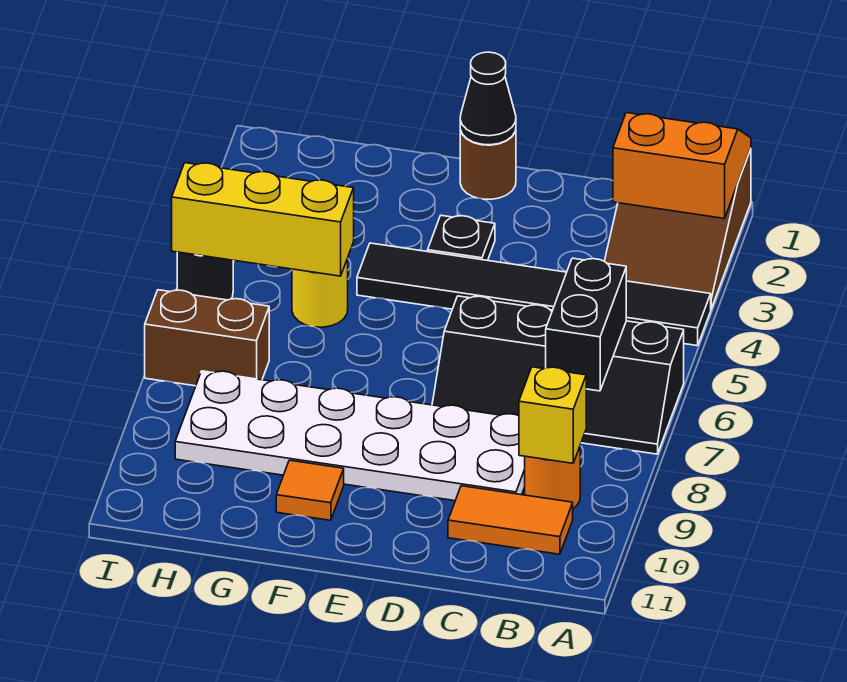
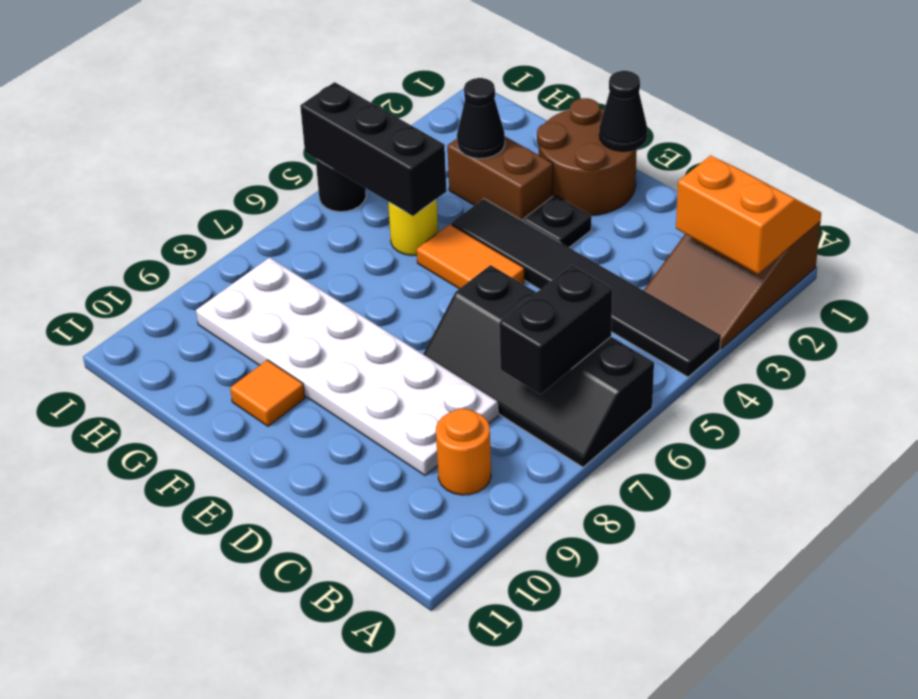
yellow 1x1 brick [519,367,586,463] -> none
orange 1x2 tile [448,486,573,554] -> orange 1x2 tile moved to [417,224,524,289]
brown 1x1 round brick [460,130,516,199] -> brown 2x2 round brick [537,98,637,216]
none -> black 1x1 cone [457,78,505,159]
yellow 1x3 brick [172,163,354,276] -> black 1x3 brick [300,82,447,216]
brown 1x2 brick [145,290,269,386] -> brown 1x2 brick moved to [447,137,553,221]

